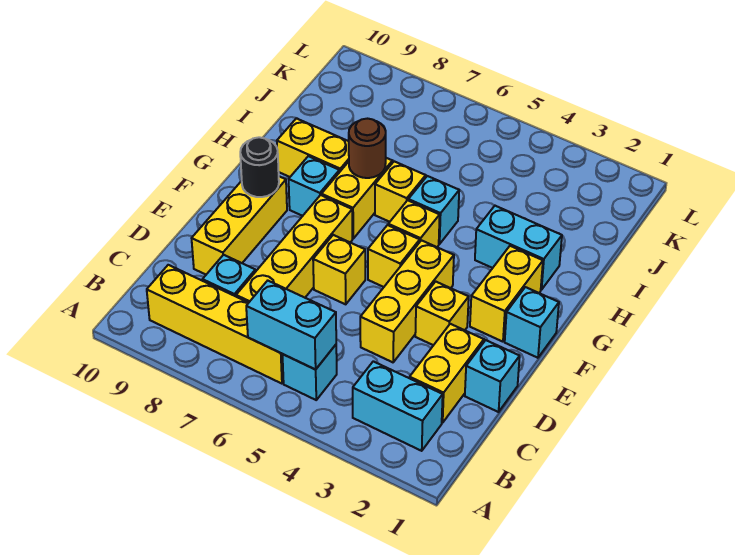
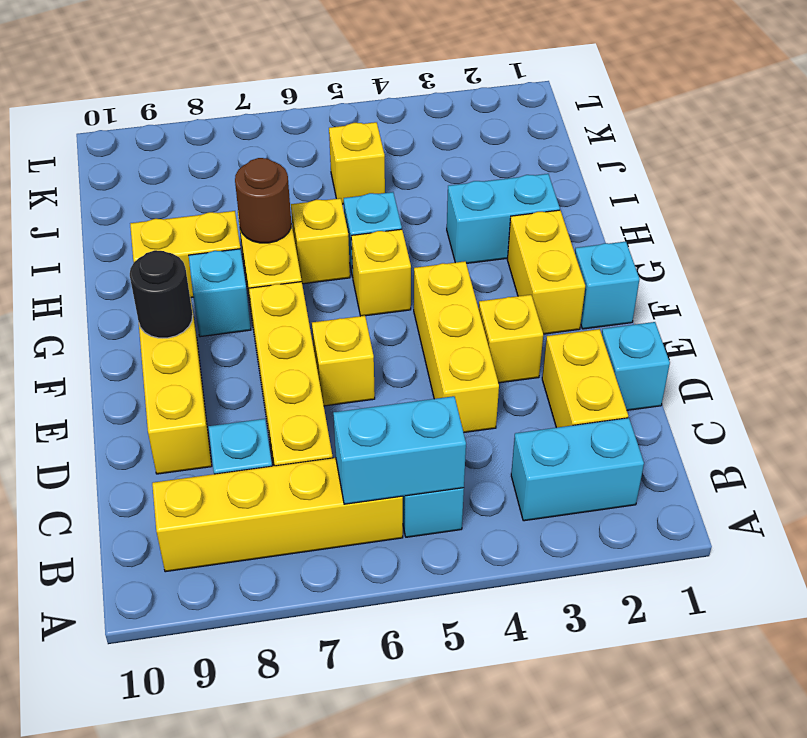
yellow 1x1 brick [368,225,420,287] -> yellow 1x1 brick moved to [329,122,385,204]

